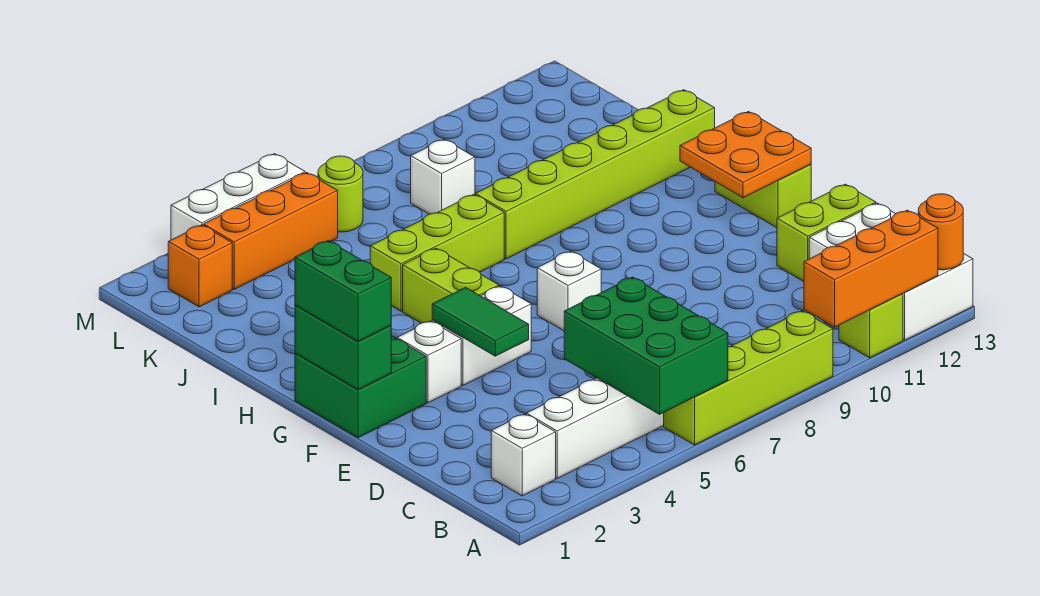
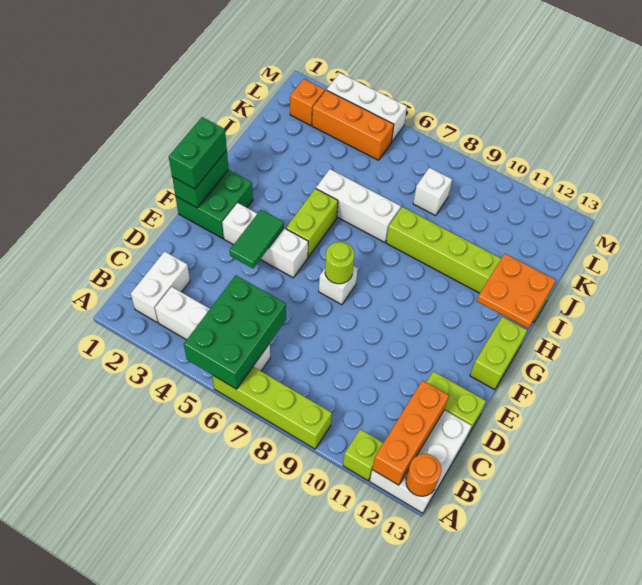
orange 1x3 brick [804,210,938,327] -> orange 1x3 brick turned to [372,380,449,485]
white 1x1 brick [491,414,556,496] -> white 1x2 brick [131,251,190,322]
orange 2x2 plate [680,112,811,198] -> orange 2x2 plate moved to [477,254,556,328]
lime 1x3 brick [370,194,504,311] -> white 1x3 brick [316,169,401,242]
lime 1x1 round brick [318,156,363,232] -> lime 1x1 round brick moved to [325,242,354,284]

